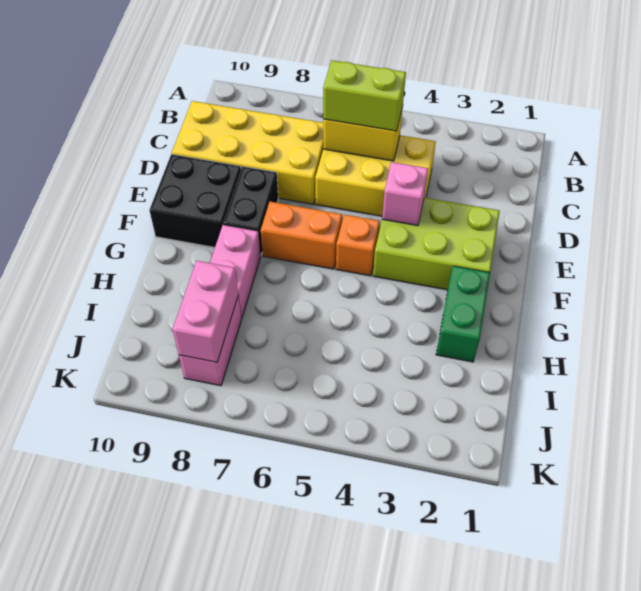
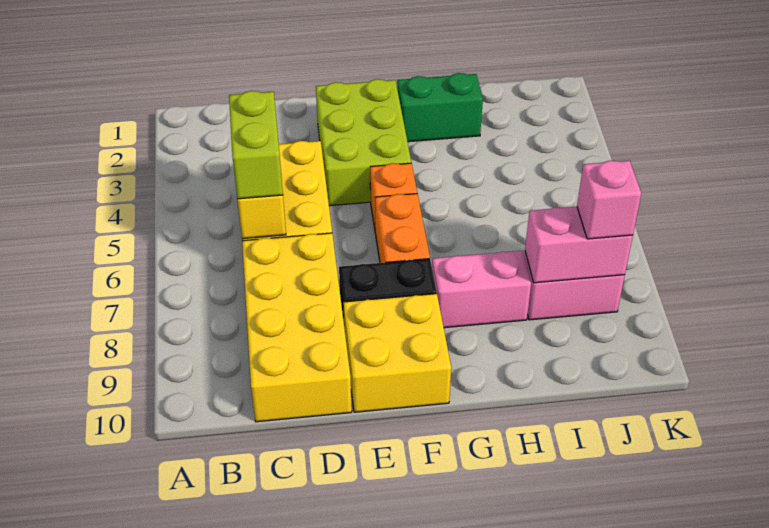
pink 1x1 brick [382,162,428,226] -> pink 1x1 brick moved to [577,161,641,239]
black 2x2 brick [149,154,241,247] -> yellow 2x2 brick [343,294,451,412]

